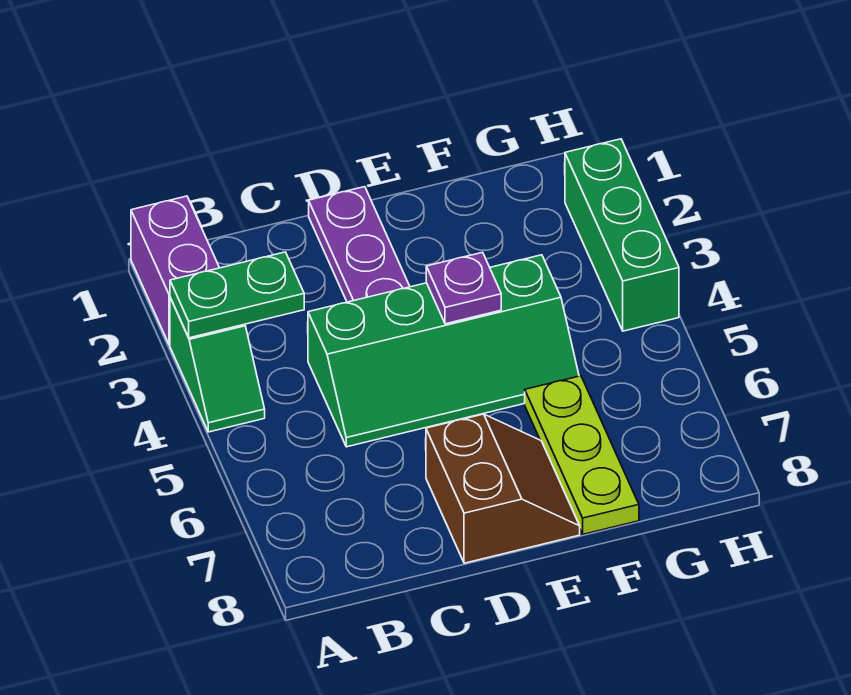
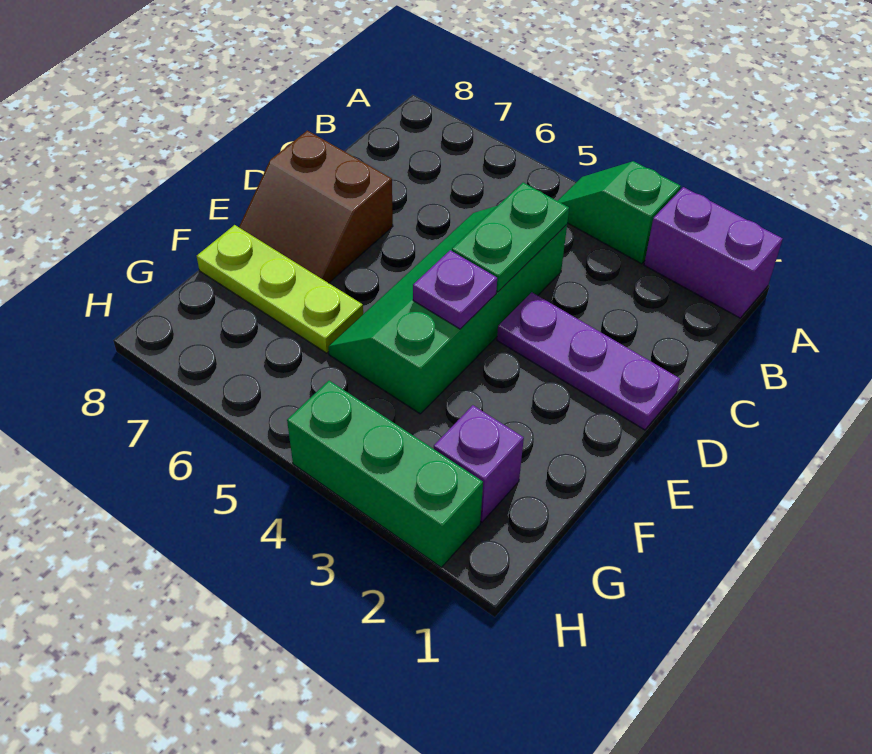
green 1x2 plate [170,252,304,338] -> green 1x2 plate moved to [452,183,569,292]
none -> purple 1x1 brick [434,405,524,522]

